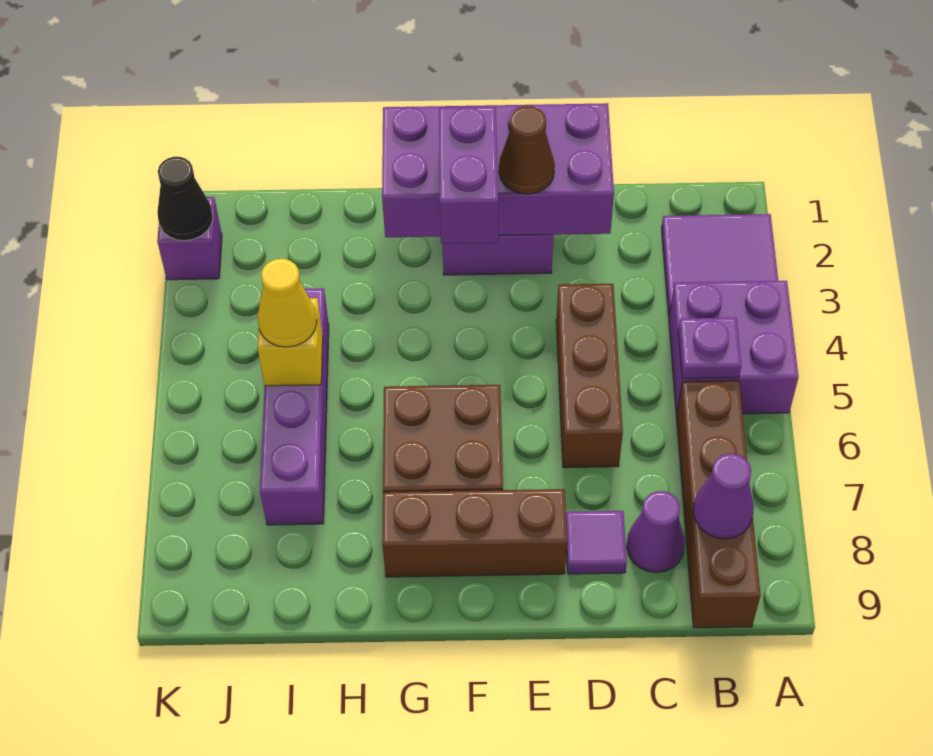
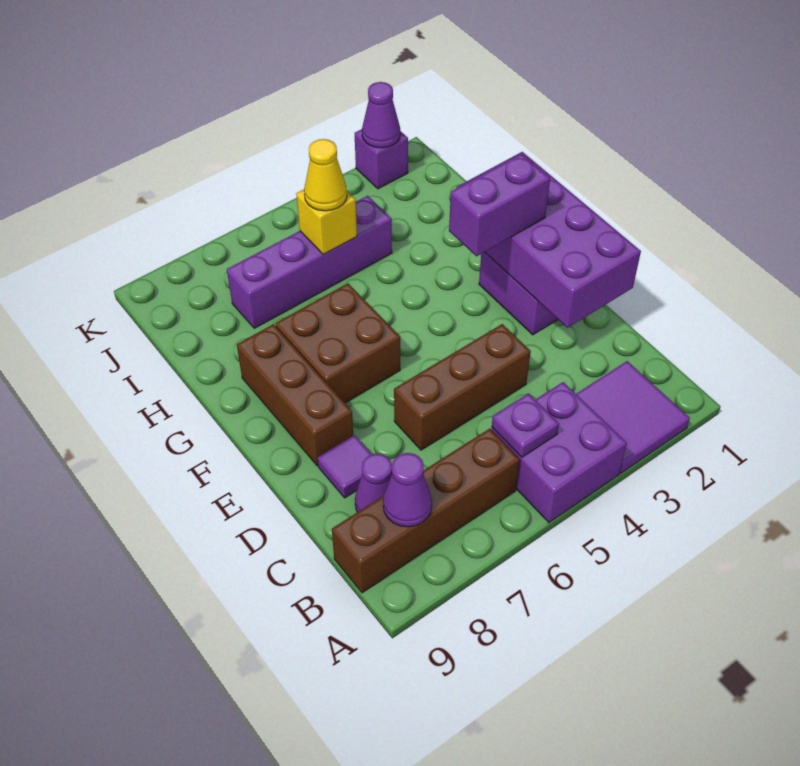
brown 1x1 cone [499,106,555,194] -> none
black 1x1 cone [157,157,213,241] -> purple 1x1 cone [362,82,400,148]

